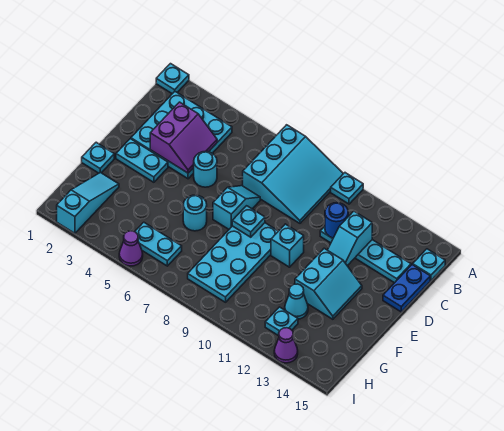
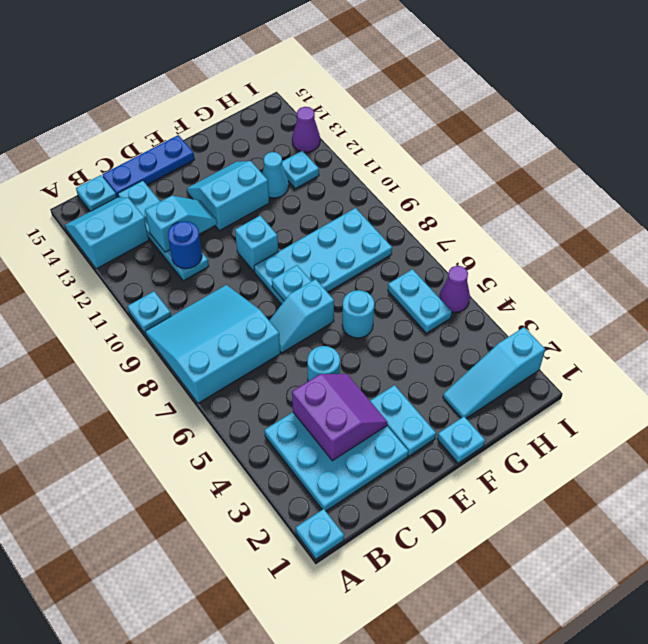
none -> cyan 2x2 slope [65,197,149,269]
purple 2x2 slope [150,102,217,173] -> purple 2x2 slope turned to [292,374,388,461]
blue 1x2 plate [383,265,430,312] -> blue 1x3 plate [103,135,195,197]

